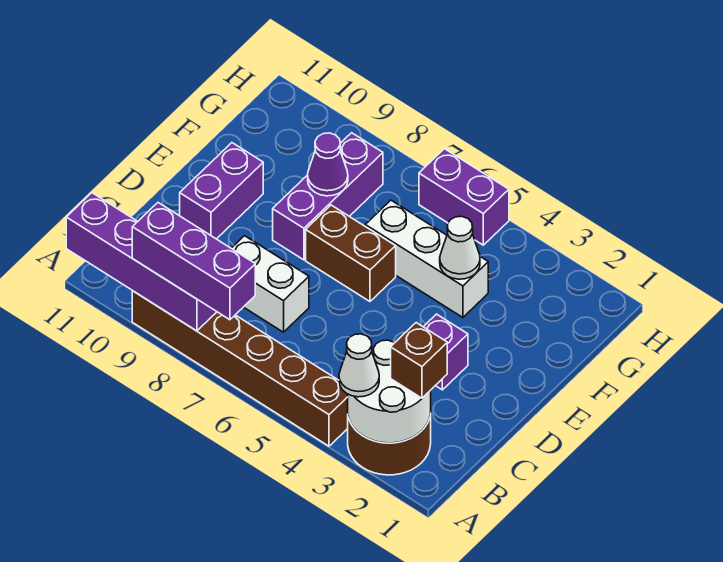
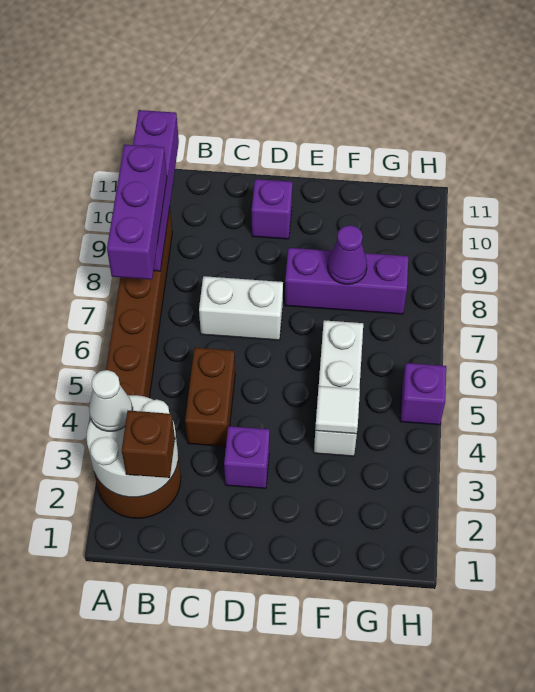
white 1x2 brick [231,236,309,332] -> white 1x2 brick turned to [199,276,283,340]
purple 1x2 brick [180,143,263,239] -> purple 1x1 brick [252,179,292,239]
brown 1x2 brick [306,205,396,301] -> brown 1x2 brick moved to [185,348,235,447]
white 1x1 cone [440,216,480,279] -> white 1x1 tile [315,386,360,434]
purple 1x2 brick [419,149,509,245] -> purple 1x1 brick [400,363,446,425]

